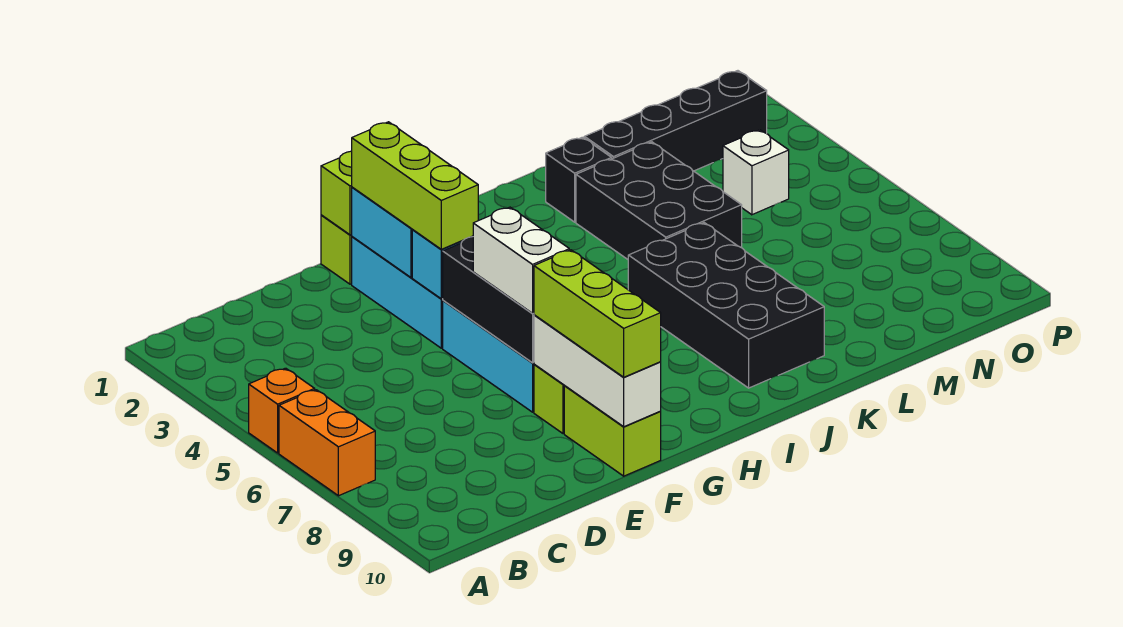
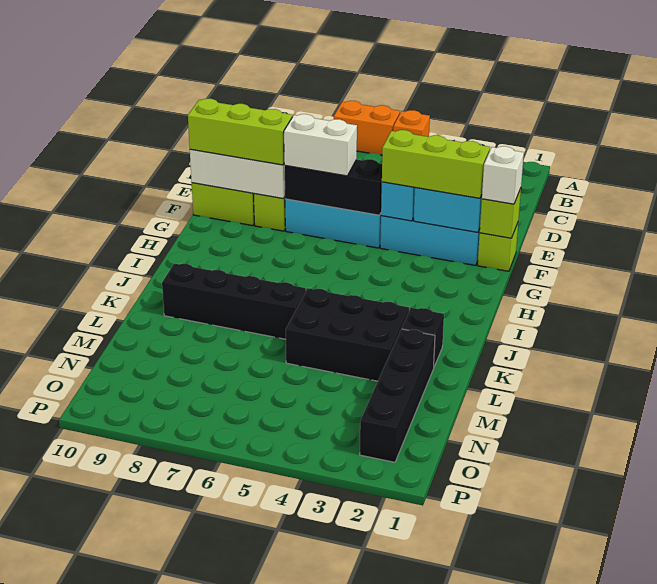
black 2x4 brick [628,223,824,388] -> black 1x4 brick [162,264,306,339]
white 1x1 brick [723,130,789,215] -> white 1x1 brick moved to [482,146,524,204]

